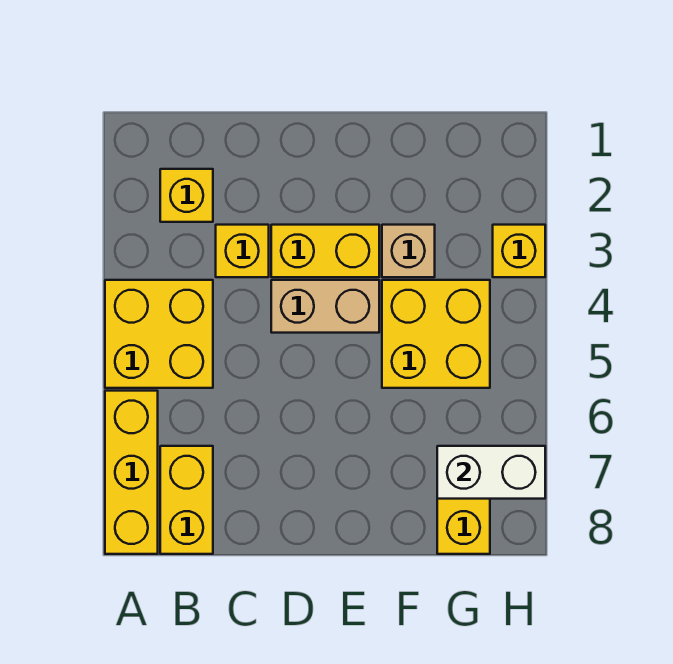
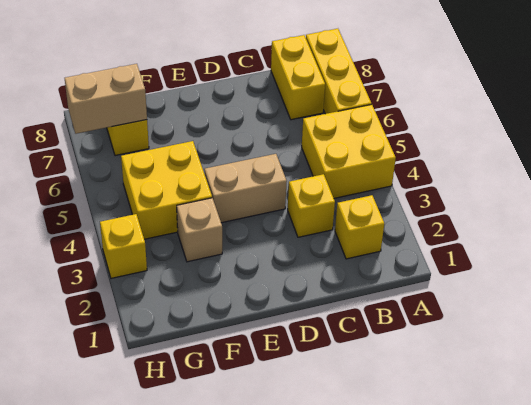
yellow 1x2 brick [271,225,379,277] -> none
white 1x2 brick [437,446,545,499] -> tan 1x2 brick [65,64,147,134]

